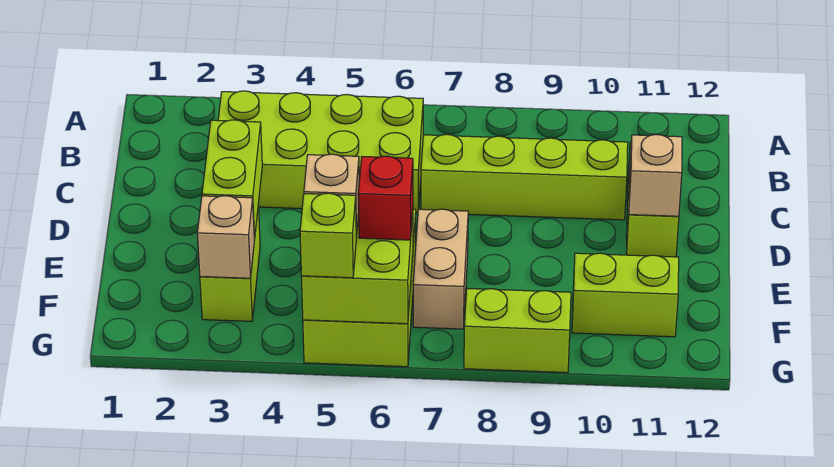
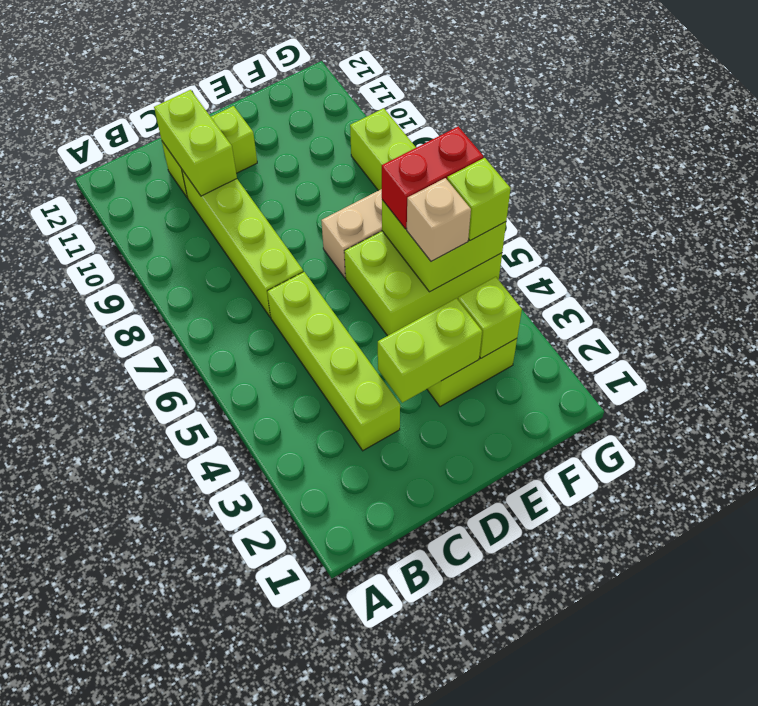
lime 2x4 brick [218,91,423,213] -> lime 1x4 brick [267,272,400,451]
tan 1x1 brick [629,135,682,216] -> none
tan 1x1 brick [197,196,254,278] -> lime 1x1 brick [458,277,522,358]
red 1x1 brick [358,156,413,240] -> red 1x2 brick [382,126,483,229]
lime 1x2 brick [572,253,679,337] -> lime 1x2 brick moved to [154,90,237,196]

